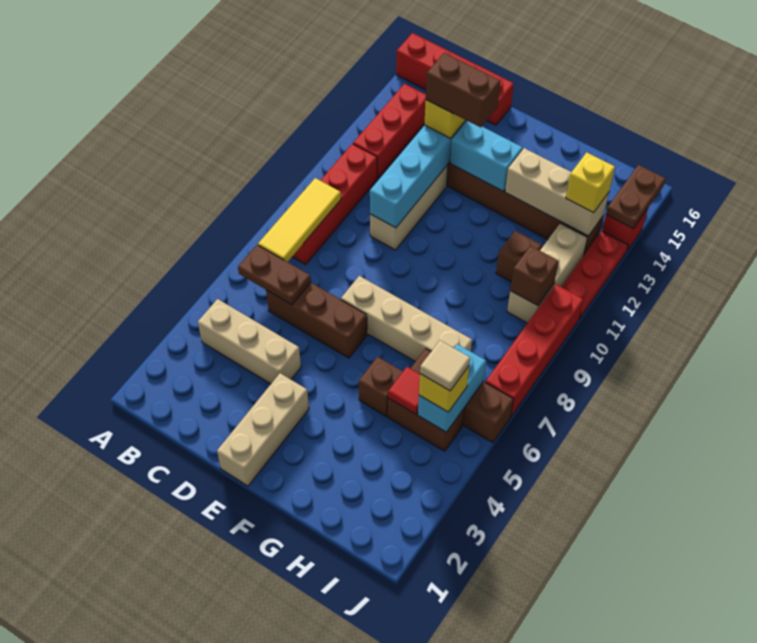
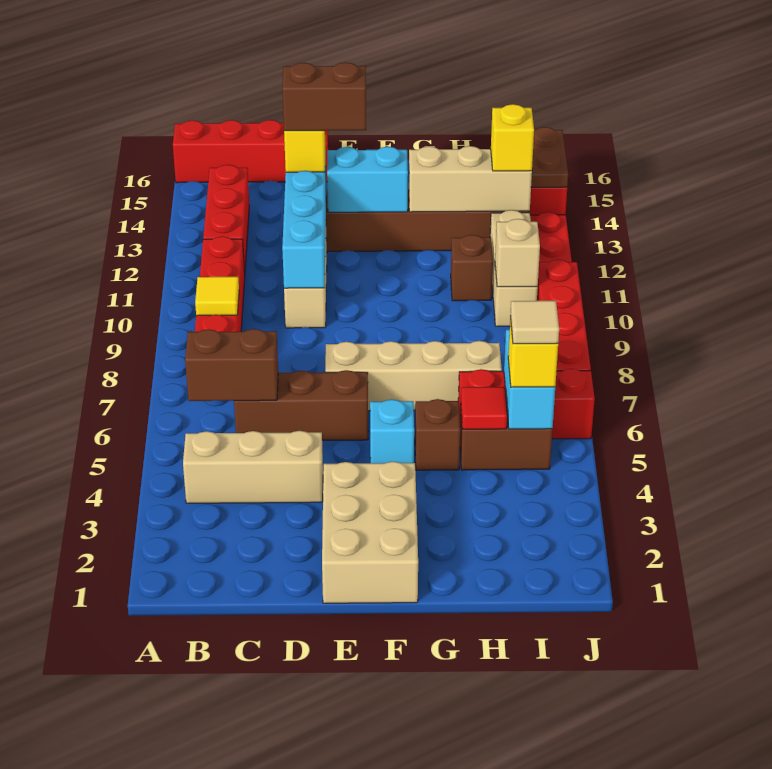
brown 1x2 plate [238,245,311,305] -> brown 1x2 brick [185,329,278,401]
yellow 1x3 tile [258,178,341,262] -> yellow 1x1 tile [195,277,239,316]
tan 1x3 brick [217,373,309,486] -> tan 2x3 brick [322,462,418,603]
none -> cyan 1x1 brick [370,399,414,463]
brown 1x3 brick [410,349,513,443] -> red 1x3 brick [458,369,595,439]
brown 1x1 brick [510,246,559,306] -> tan 1x1 brick [495,219,540,287]

